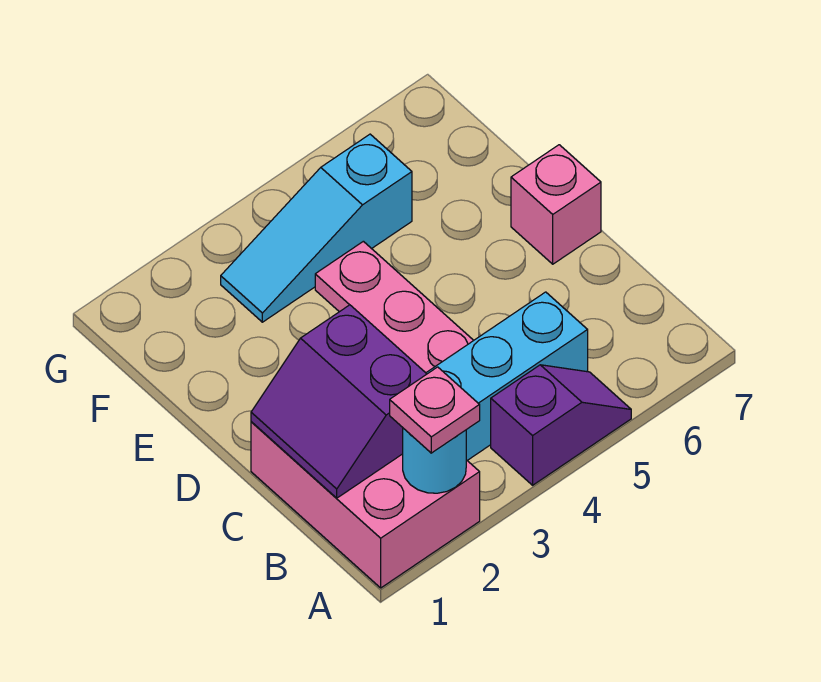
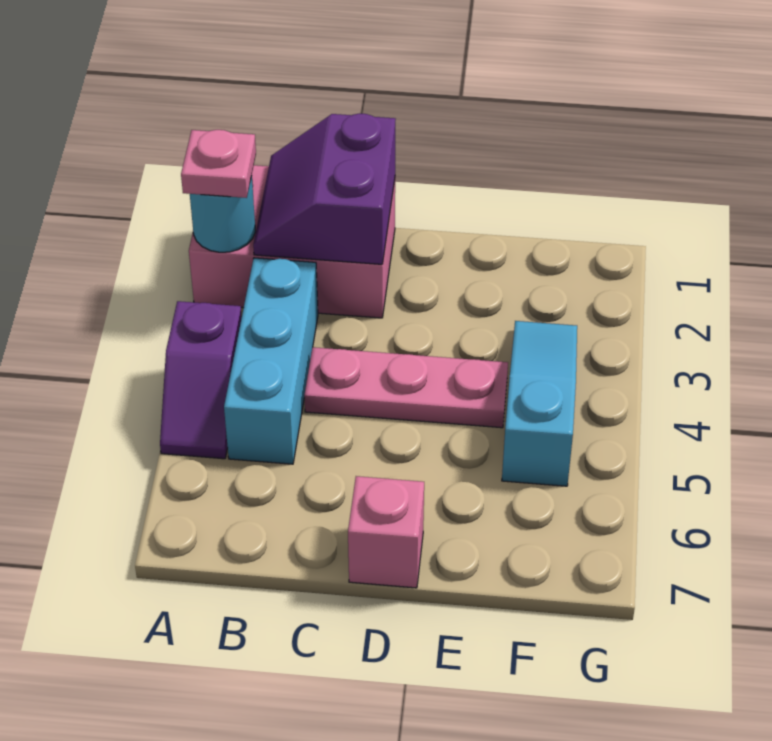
purple 2x2 slope [251,305,426,498] -> purple 2x2 slope turned to [253,113,396,264]

